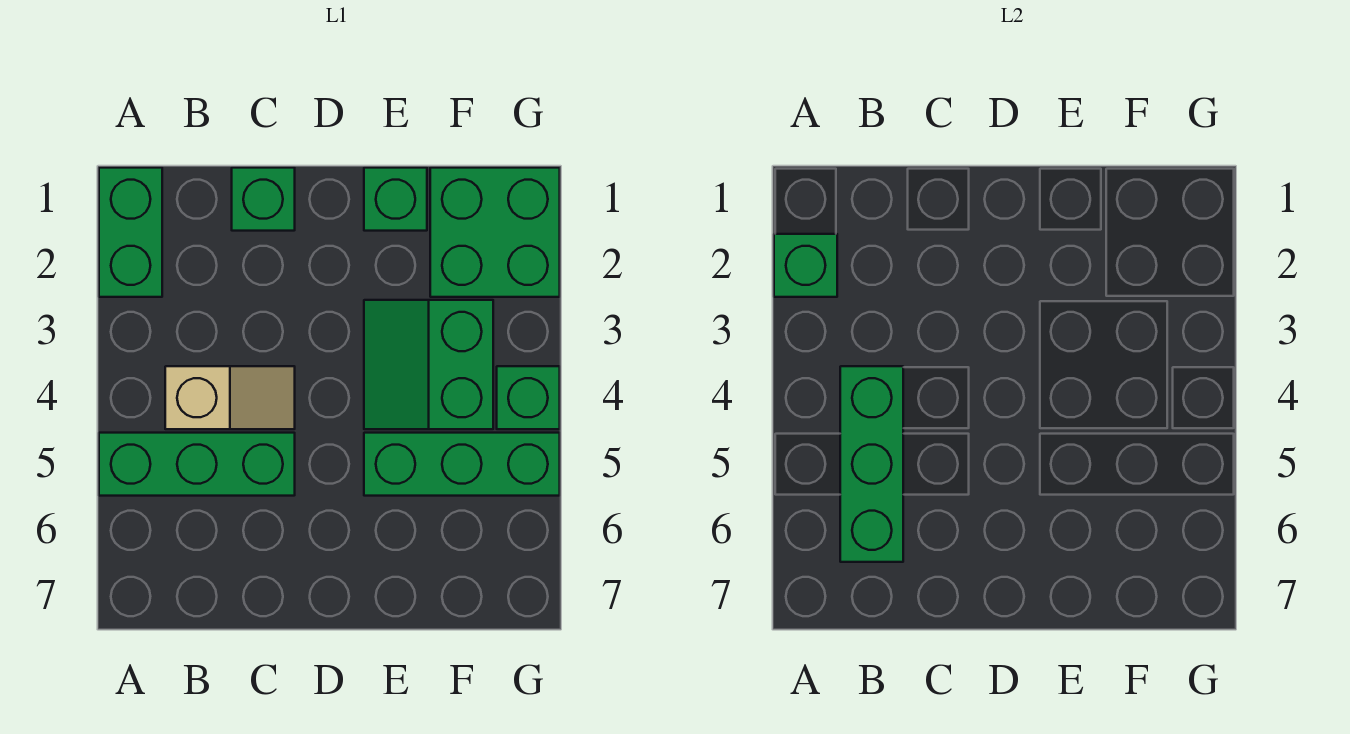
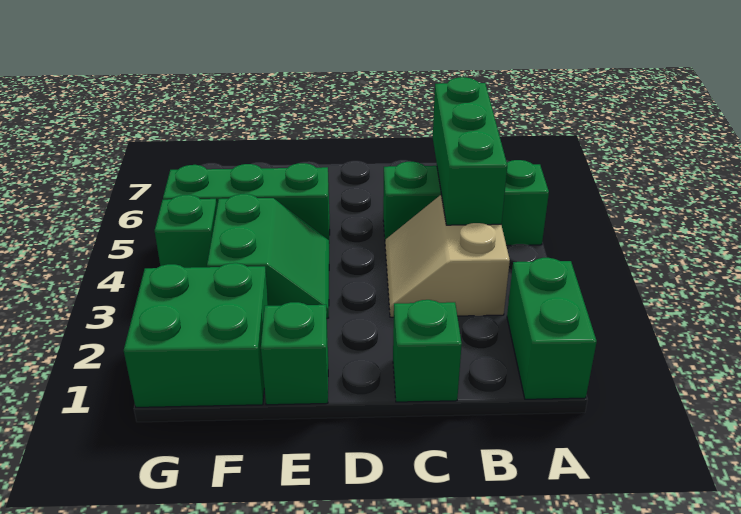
green 1x1 brick [774,234,837,297] -> none
tan 1x2 slope [165,366,295,429] -> tan 2x2 slope [385,195,510,317]

